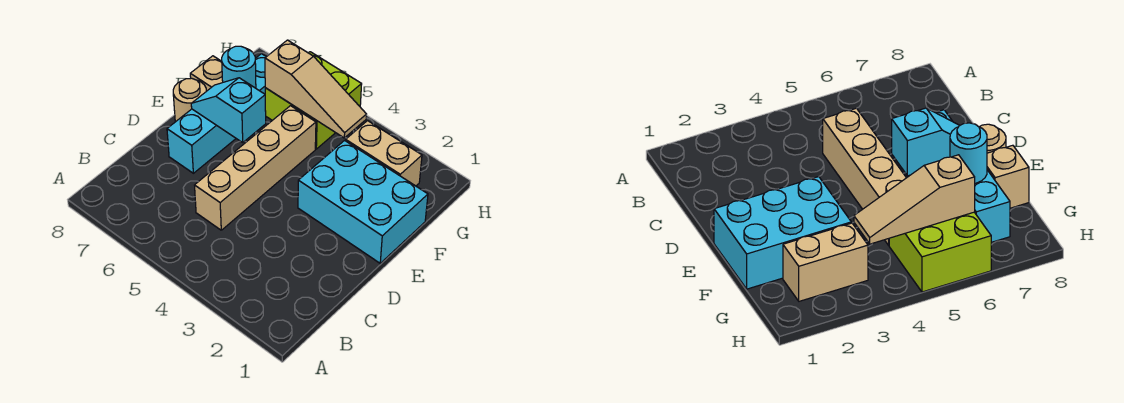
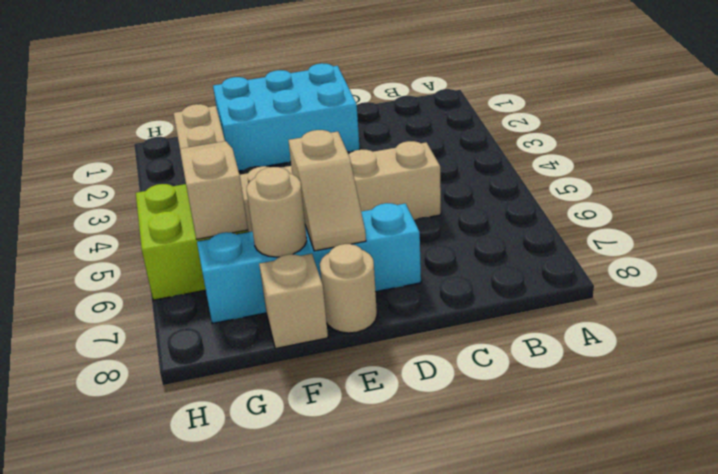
cyan 2x3 brick [298,140,428,263] -> cyan 2x3 brick turned to [213,63,360,171]
cyan 1x2 slope [191,78,266,142] -> tan 1x2 slope [289,130,366,251]
cyan 1x1 round brick [222,46,256,88] -> tan 1x1 round brick [247,167,307,257]

